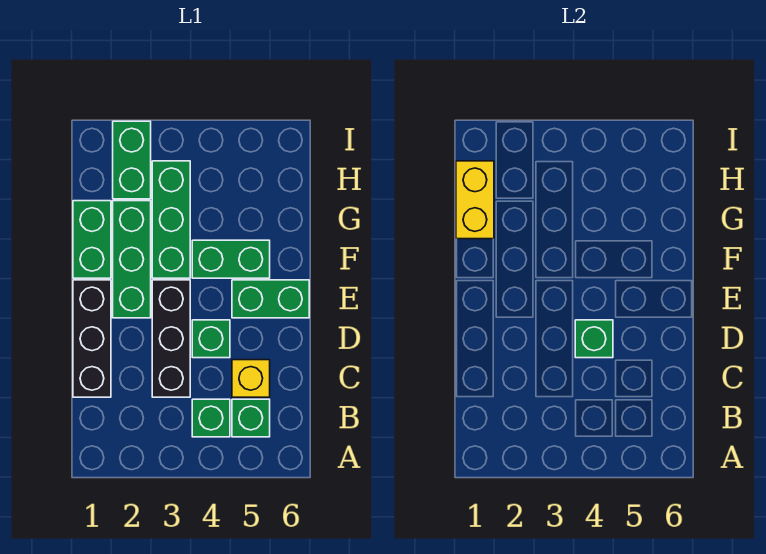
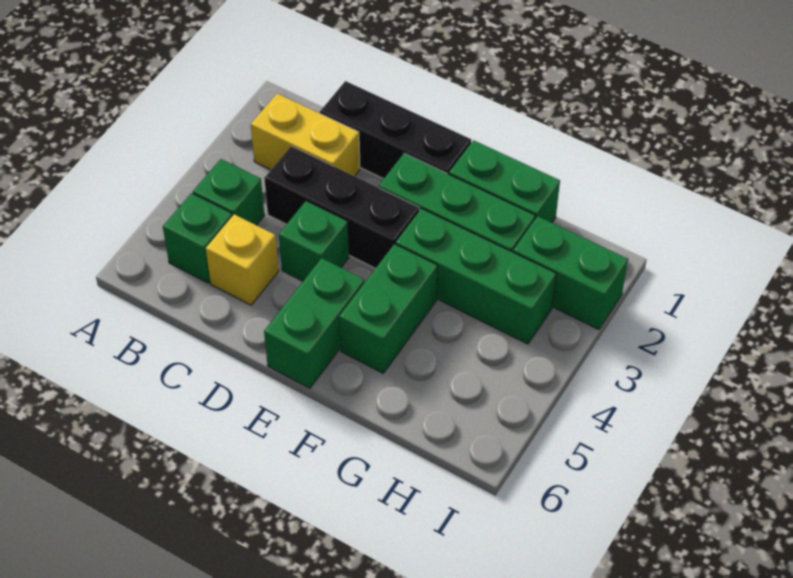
green 1x1 brick [575,320,613,358] -> none
yellow 1x2 brick [456,161,494,239] -> yellow 1x2 brick moved to [251,94,360,176]

